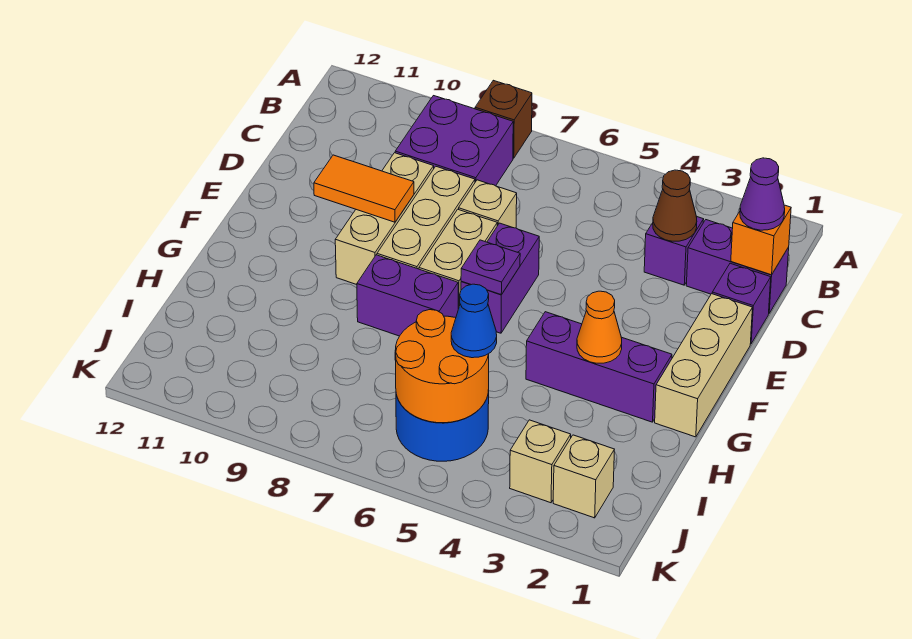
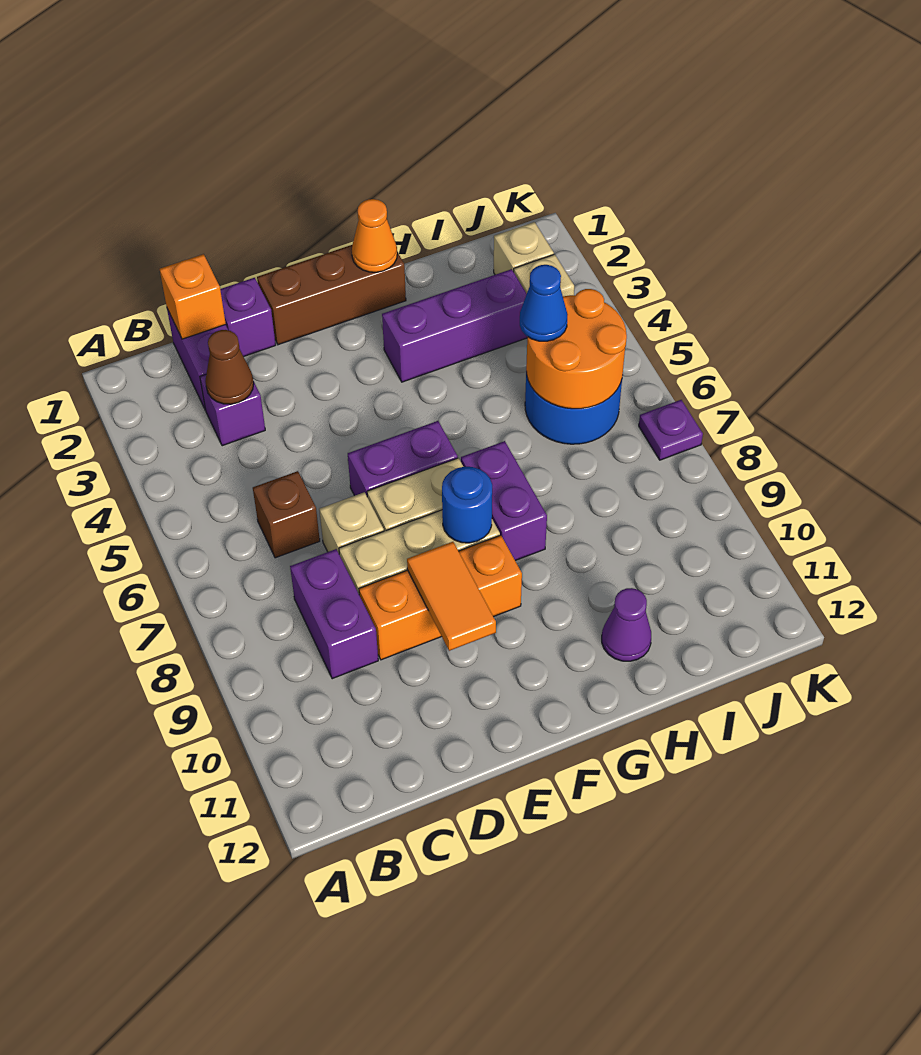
brown 1x1 brick [475,80,532,158] -> brown 1x1 brick moved to [253,471,320,558]
purple 2x2 brick [395,96,513,186] -> purple 1x2 brick [290,549,378,679]
purple 1x1 cone [740,158,785,230] -> purple 1x1 cone moved to [602,588,651,661]
tan 1x3 brick [335,153,434,285] -> orange 1x3 brick [359,535,522,660]
tan 1x3 brick [655,294,753,437] -> brown 1x3 brick [257,245,406,345]
purple 1x1 plate [461,240,520,295] -> purple 1x1 plate moved to [639,400,703,460]
none -> blue 1x1 round brick [442,467,492,543]
purple 1x3 brick [526,312,672,422] -> purple 1x3 brick turned to [382,269,527,382]
orange 1x1 cone [577,291,622,363] -> orange 1x1 cone moved to [352,199,397,272]

